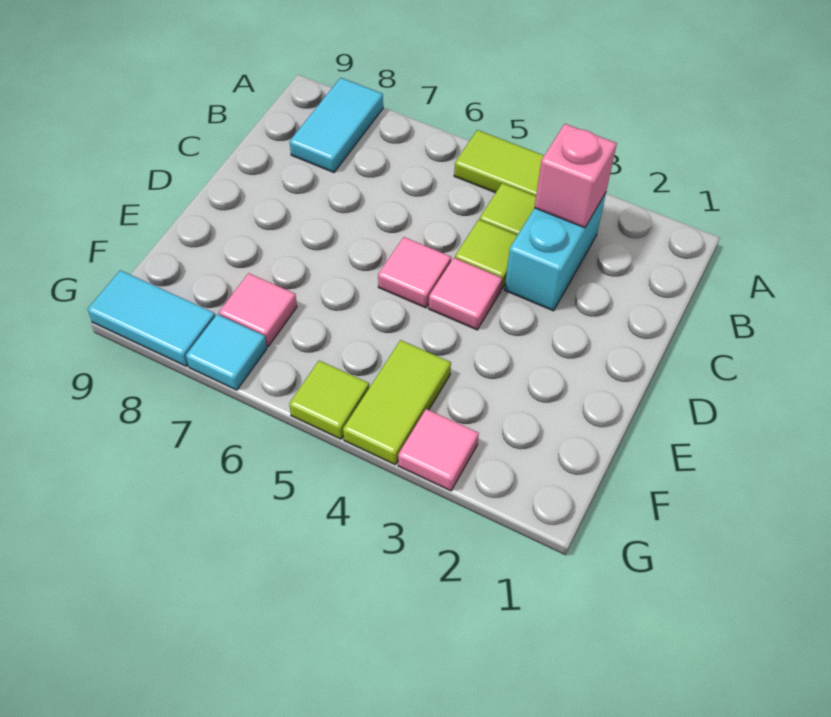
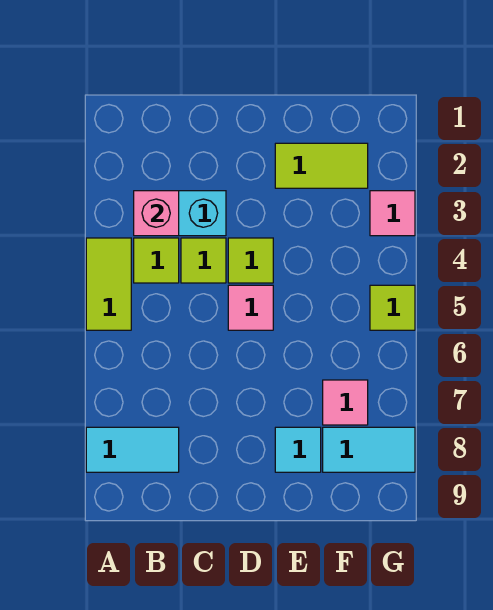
pink 1x1 tile [429,258,502,330] -> lime 1x1 tile [228,238,273,283]
lime 1x2 tile [343,340,451,465] -> lime 1x2 tile moved to [275,143,368,188]
cyan 1x1 tile [186,314,267,390] -> cyan 1x1 tile moved to [275,427,321,472]
cyan 1x2 tile [87,270,215,366] -> cyan 1x2 tile turned to [323,427,415,472]

